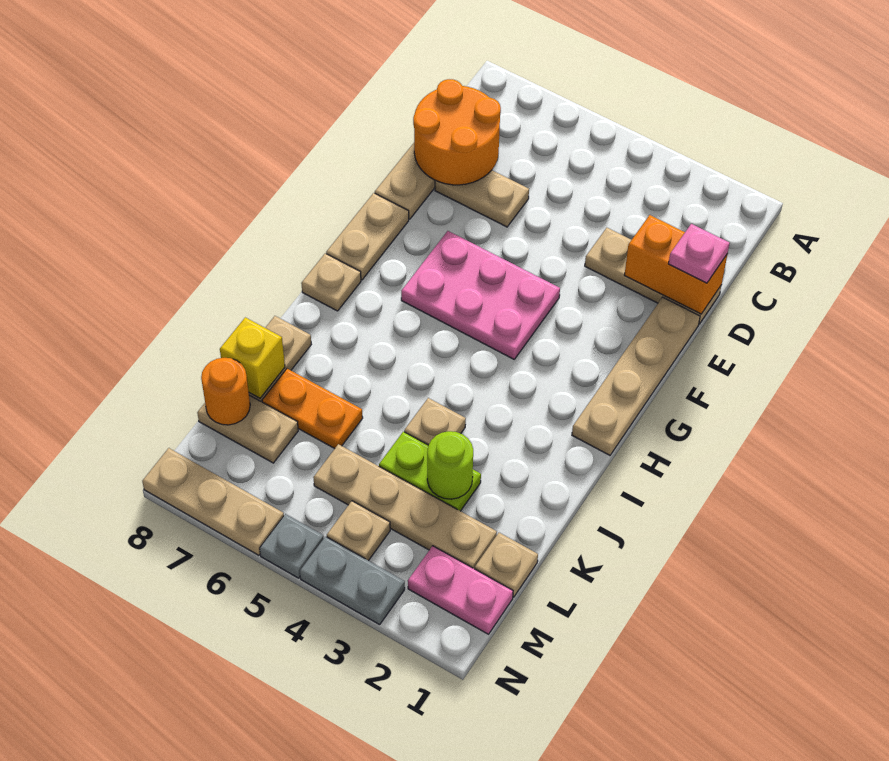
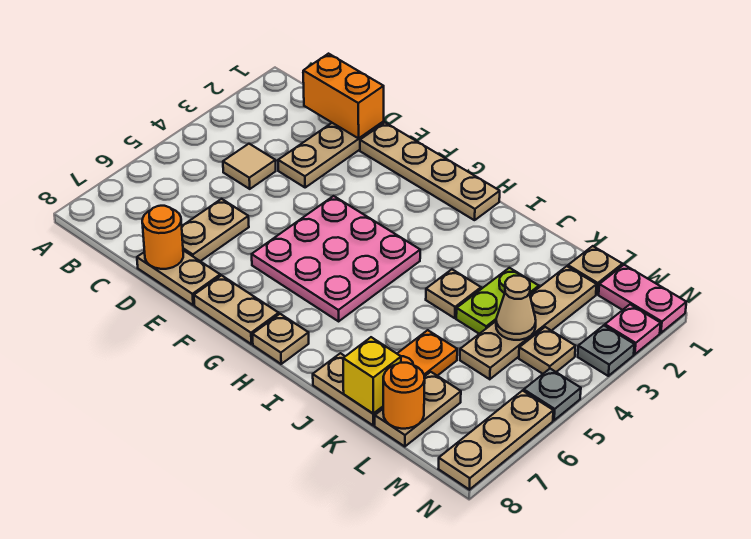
none -> tan 1x1 tile [223,144,276,189]
orange 2x2 round brick [413,79,501,185] -> orange 1x1 round brick [142,206,183,269]
orange 1x2 brick [624,215,727,314] -> orange 1x2 brick turned to [303,54,384,138]
pink 1x1 plate [669,224,730,283] -> pink 1x1 plate moved to [605,305,661,354]
pink 2x3 plate [401,231,560,359] -> pink 3x3 plate [252,196,420,321]
lime 1x1 round brick [427,431,473,499] -> none
none -> tan 1x1 cone [496,276,536,340]
pink 1x2 plate [408,546,513,634] -> pink 1x2 plate turned to [599,265,686,333]
grey 1x2 plate [300,537,405,625] -> grey 1x1 plate [578,325,635,376]

